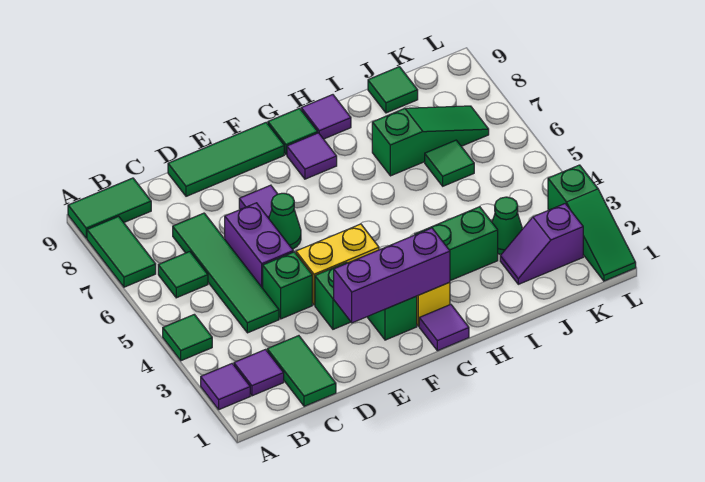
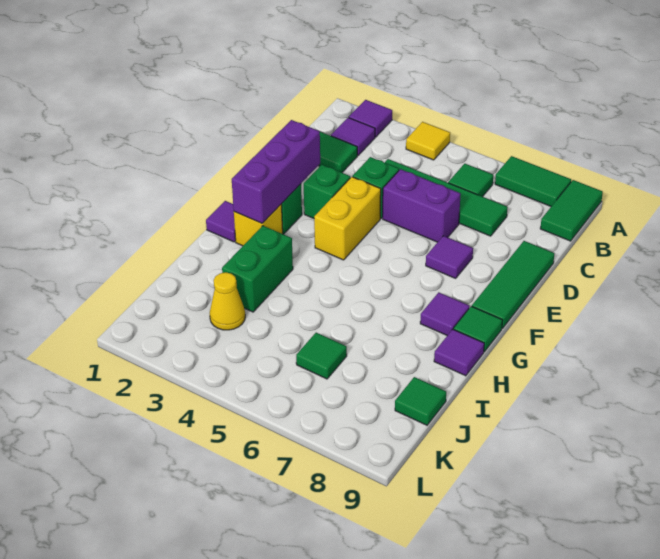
green 1x1 tile [163,314,212,361] -> yellow 1x1 tile [406,122,450,160]
green 1x1 cone [269,193,301,249] -> none
green 1x3 slope [372,106,489,176] -> none
purple 1x2 slope [500,204,583,284] -> none
green 1x1 cone [492,197,522,254] -> yellow 1x1 cone [210,272,245,330]
green 1x3 slope [548,165,636,281] -> none

